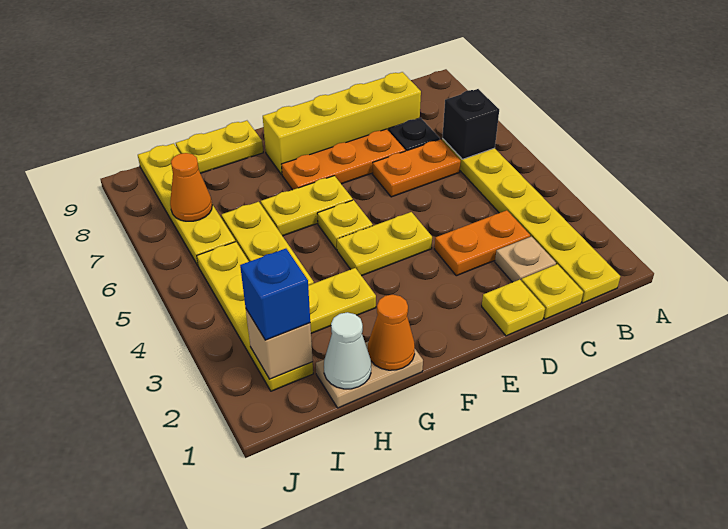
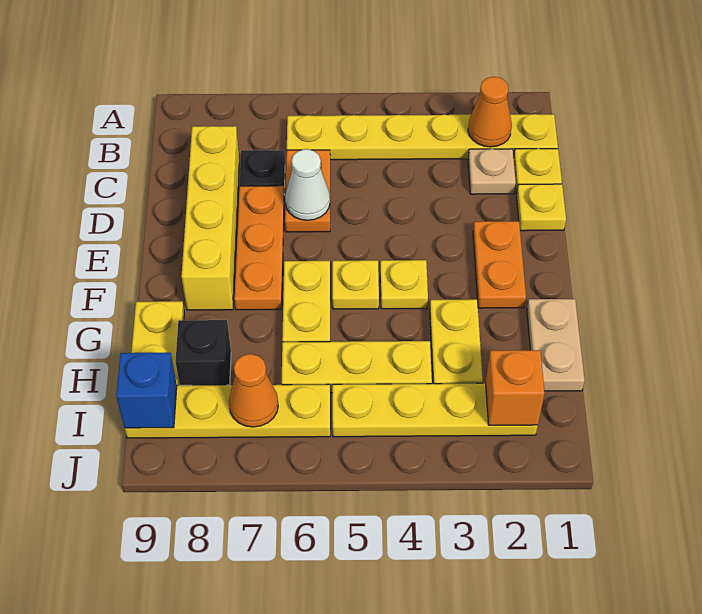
black 1x1 brick [442,89,499,159] -> black 1x1 brick moved to [175,320,231,385]
orange 1x2 plate [434,210,530,276] -> orange 1x2 plate moved to [473,221,526,308]
yellow 1x2 plate [337,212,432,276] -> yellow 1x1 plate [380,260,428,309]
orange 1x1 cone [368,294,415,370] -> orange 1x1 cone moved to [468,77,512,147]
white 1x1 cone [324,312,371,389] -> white 1x1 cone moved to [285,149,330,220]
tan 1x1 brick [246,309,313,379] -> orange 1x1 brick [486,350,545,425]
blue 1x1 brick [240,249,310,340] -> blue 1x1 brick moved to [116,353,177,428]

